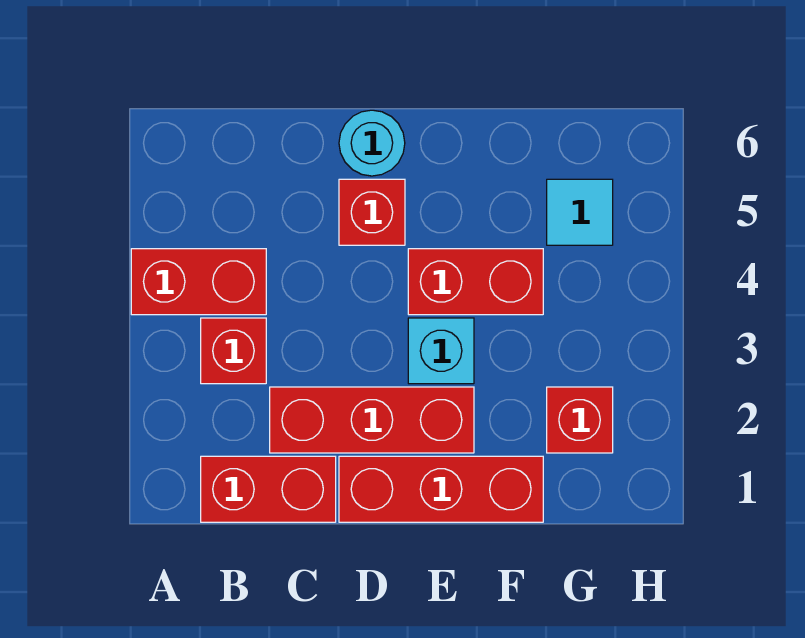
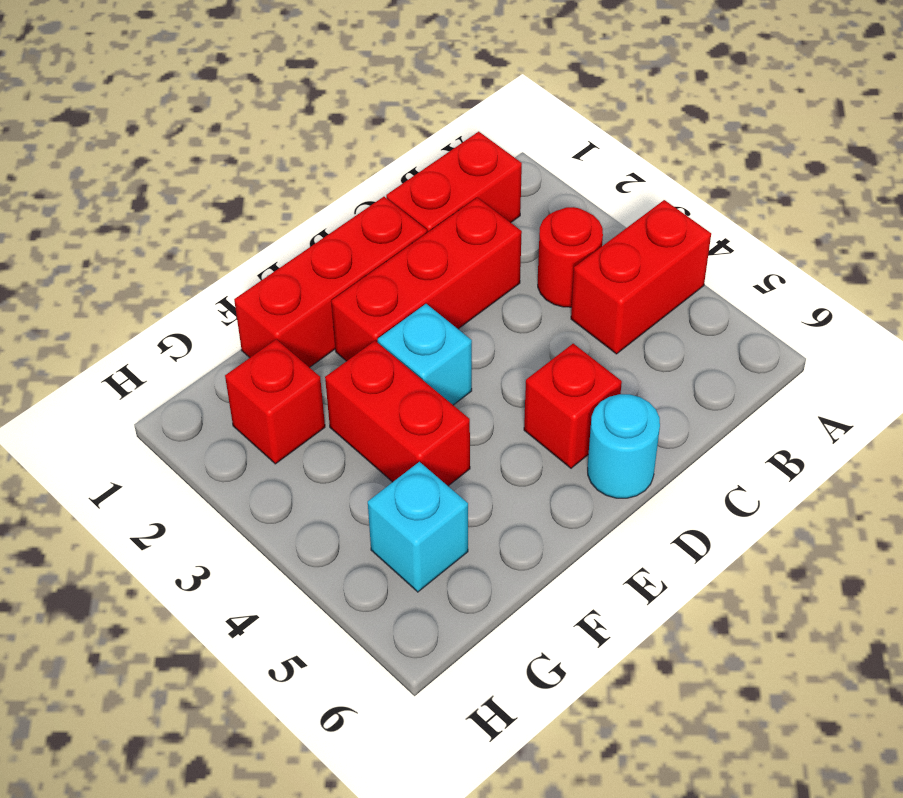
red 1x1 brick [201,318,266,384] -> red 1x1 round brick [538,207,603,307]
red 1x2 brick [408,249,543,315] -> red 1x2 brick turned to [325,341,470,486]
cyan 1x1 tile [547,179,613,245] -> cyan 1x1 brick [368,462,468,592]

